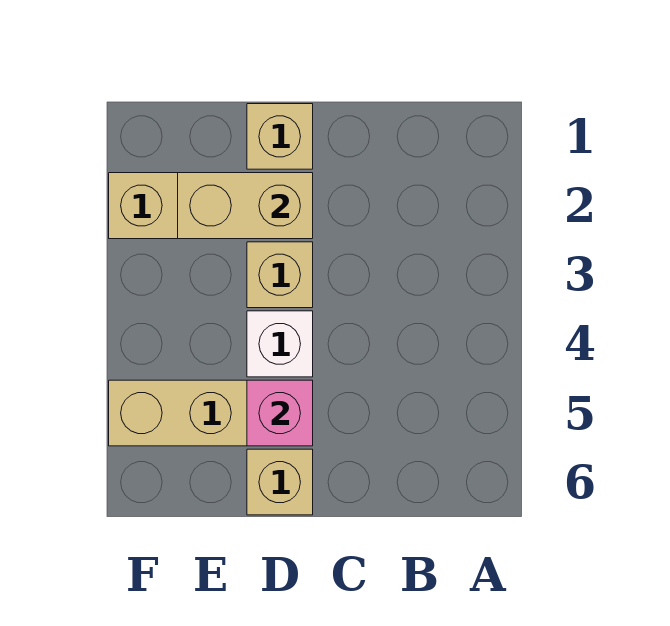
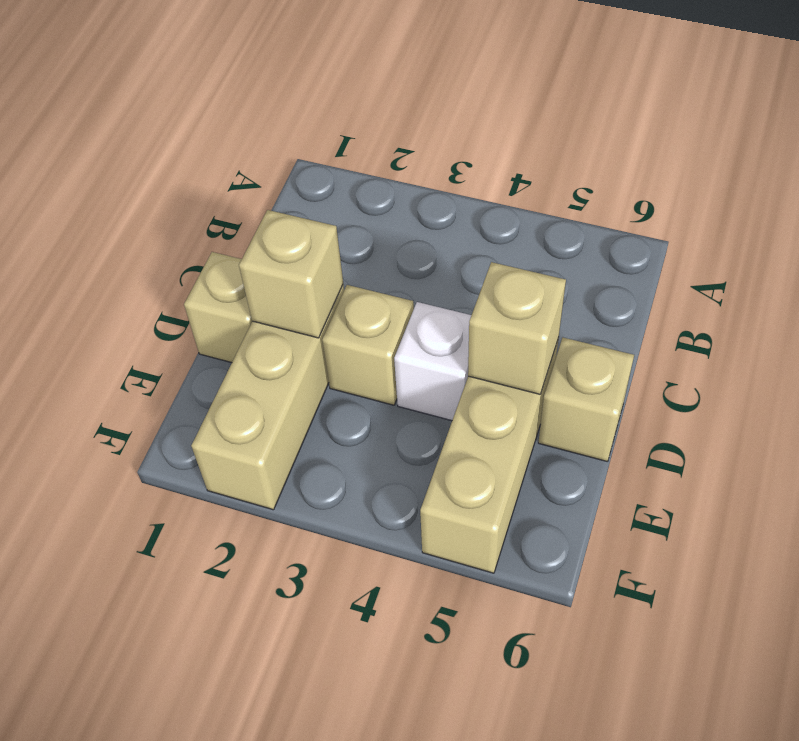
tan 1x2 brick [178,173,313,239] -> tan 1x1 brick [239,210,343,338]
pink 1x1 brick [247,380,313,446] -> tan 1x1 brick [468,262,566,394]

